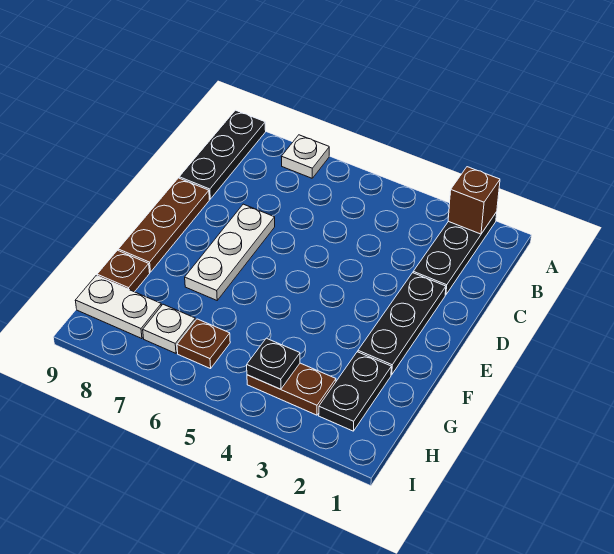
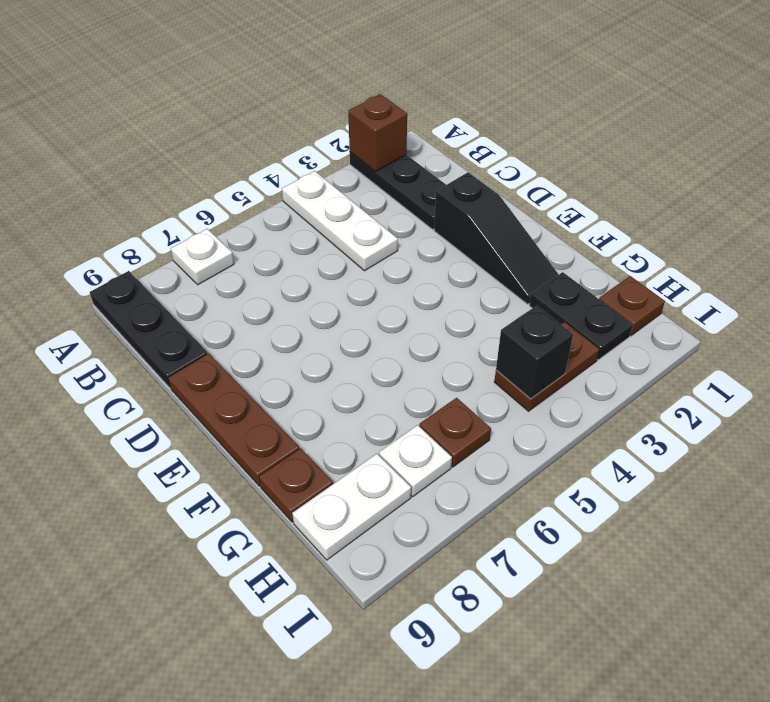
black 1x3 plate [358,273,446,375] -> black 1x3 slope [434,172,559,304]
white 1x3 plate [185,204,275,300] -> white 1x3 plate moved to [282,171,398,271]
none -> brown 1x1 plate [599,276,665,336]
black 1x1 plate [247,338,300,389] -> black 1x1 brick [496,306,573,399]

